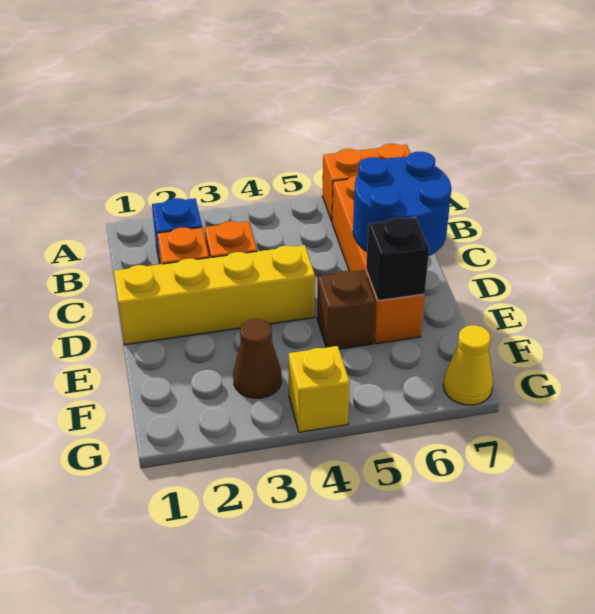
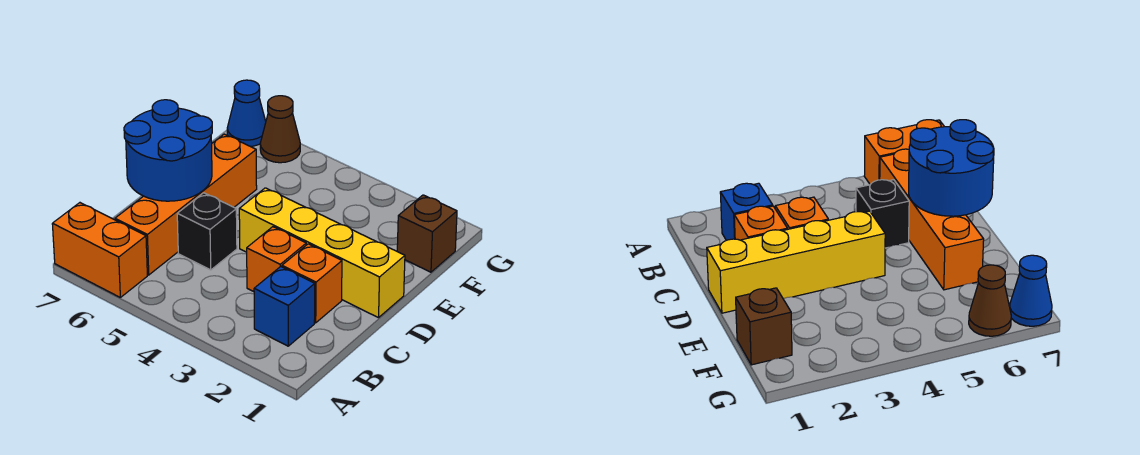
brown 1x1 brick [317,270,375,349] -> brown 1x1 brick moved to [397,195,457,272]
black 1x1 brick [366,217,429,301] -> black 1x1 brick moved to [177,193,237,270]
brown 1x1 cone [233,319,282,398] -> brown 1x1 cone moved to [260,96,300,163]
yellow 1x1 brick [289,346,350,432] -> none
yellow 1x1 cone [443,325,493,405] -> blue 1x1 cone [227,80,266,147]

